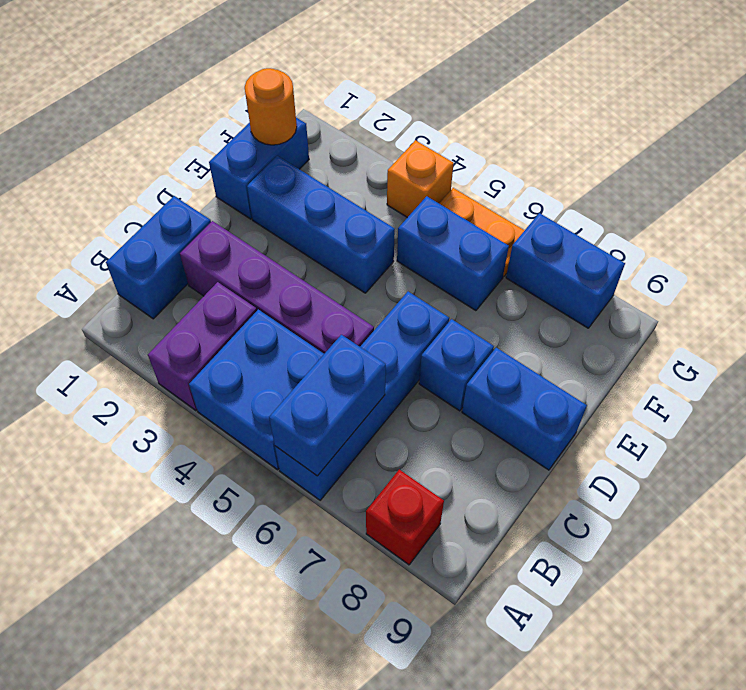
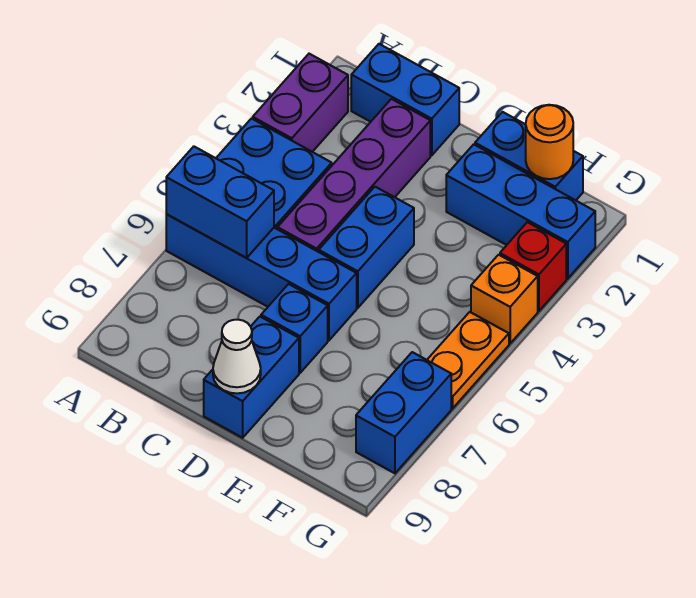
purple 1x2 brick [148,282,257,410] -> purple 1x2 brick turned to [253,54,348,152]
red 1x1 brick [366,470,444,565] -> red 1x1 brick moved to [500,222,566,311]
none -> white 1x1 cone [213,320,261,393]
blue 1x3 brick [247,156,395,293] -> blue 1x3 brick turned to [446,144,595,279]
blue 1x2 brick [397,196,509,311] -> blue 1x2 brick moved to [319,187,414,308]

